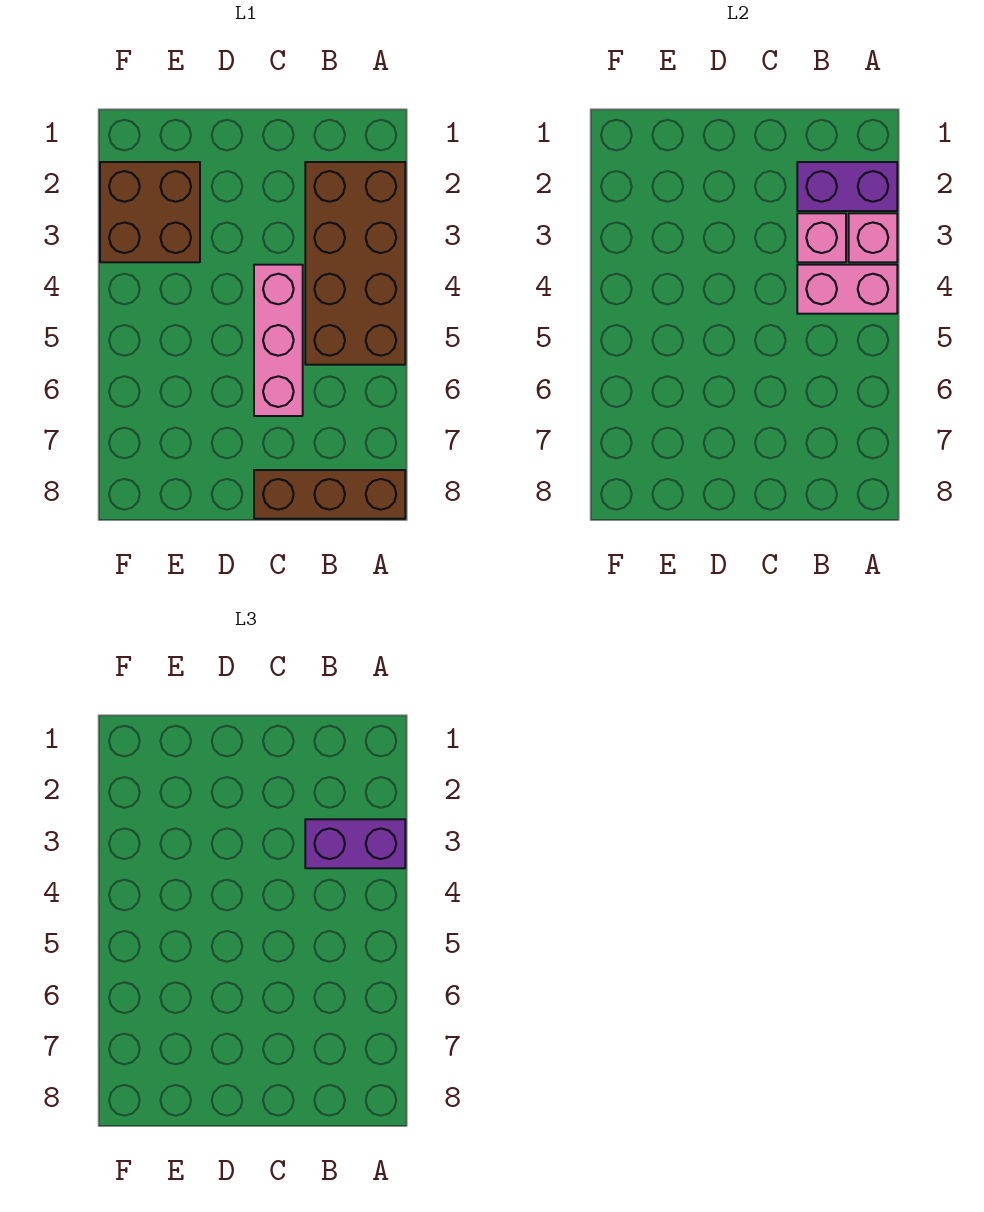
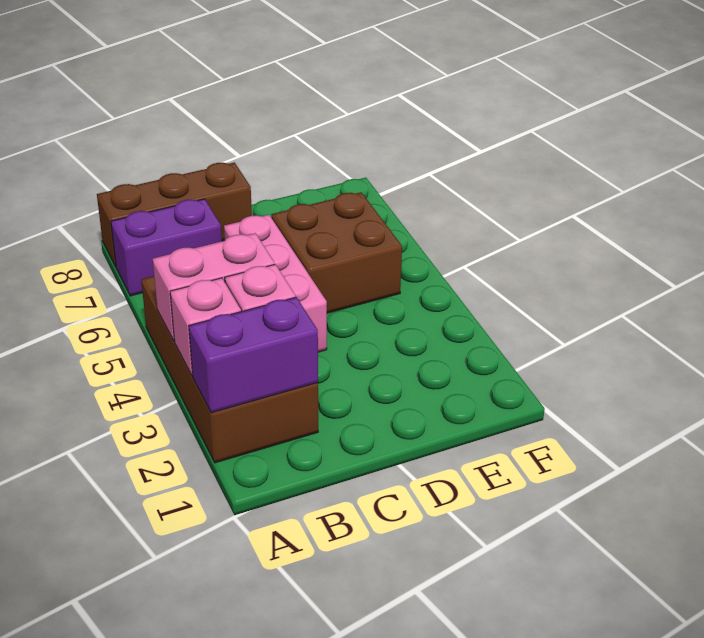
purple 1x2 brick [305,819,405,868] -> purple 1x2 brick moved to [111,199,222,296]
brown 2x2 brick [100,162,200,262] -> brown 2x2 brick moved to [271,192,402,313]

